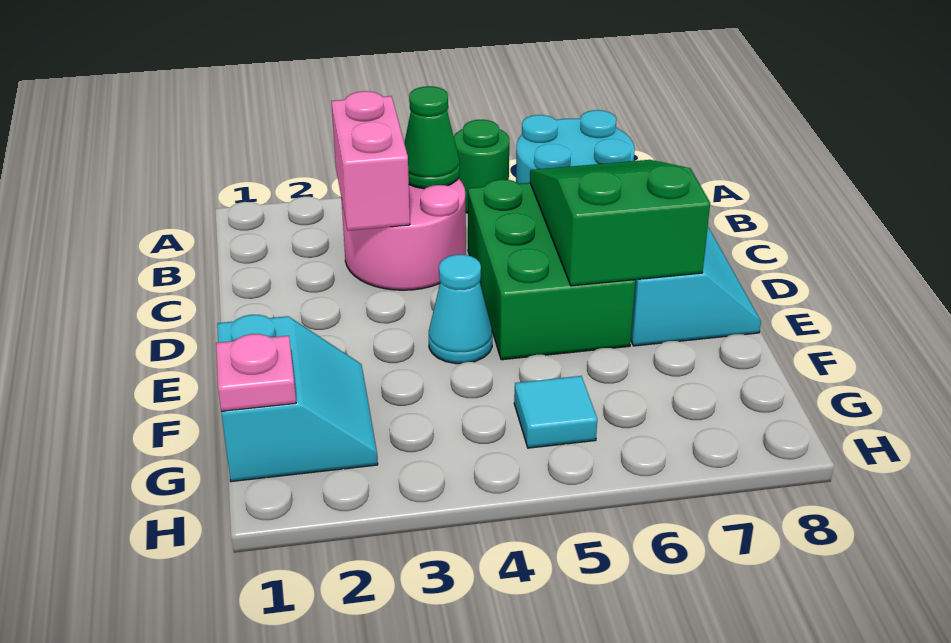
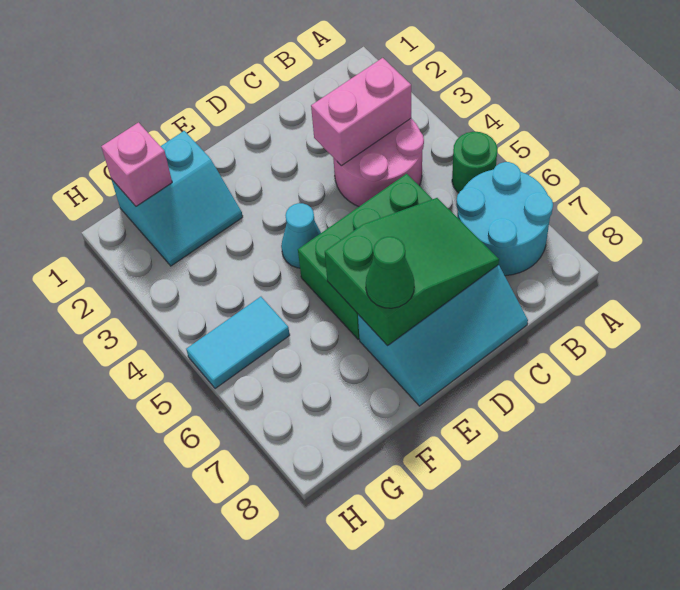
green 1x1 cone [404,86,460,189] -> green 1x1 cone moved to [366,237,414,308]
pink 1x1 plate [216,334,296,411] -> pink 1x1 brick [101,123,172,206]
cyan 1x1 tile [514,376,597,448] -> cyan 1x2 tile [186,297,290,389]

